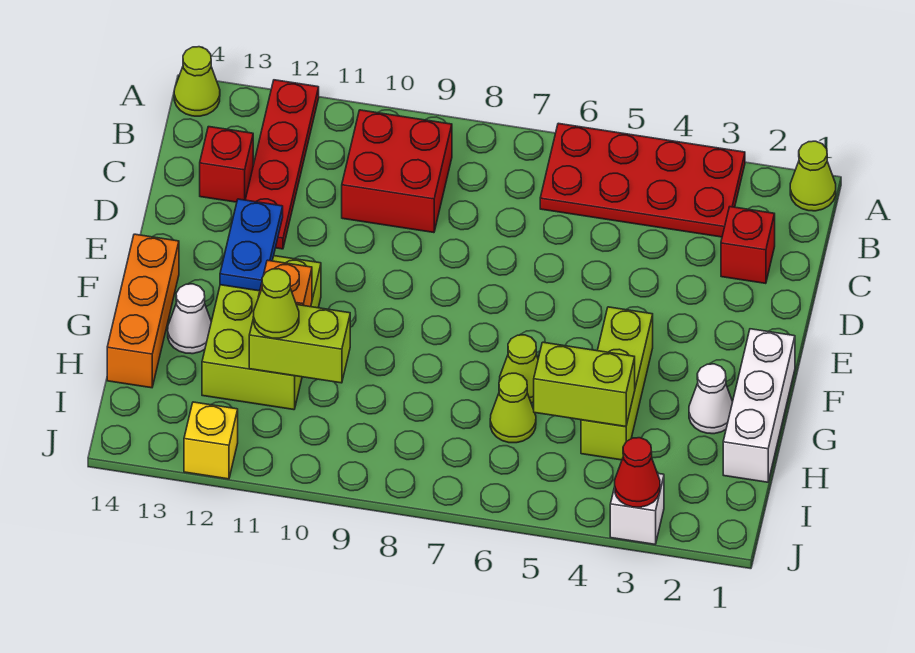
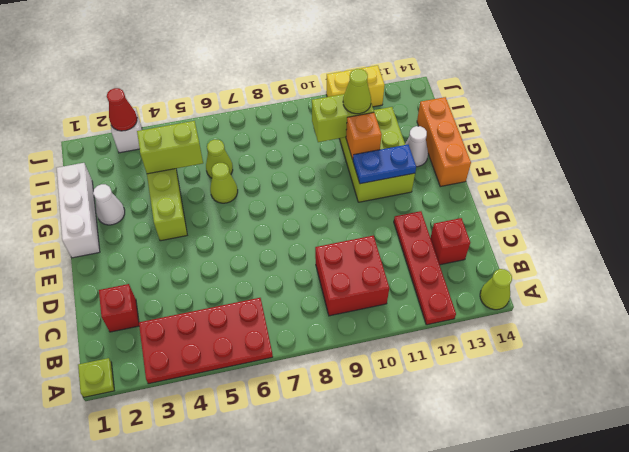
lime 1x1 cone [790,141,836,211] -> lime 1x1 plate [78,358,114,397]
blue 1x2 plate [220,199,283,291] -> blue 1x2 plate turned to [353,145,416,184]
yellow 1x1 brick [184,402,238,479] -> yellow 1x2 brick [326,65,385,107]

